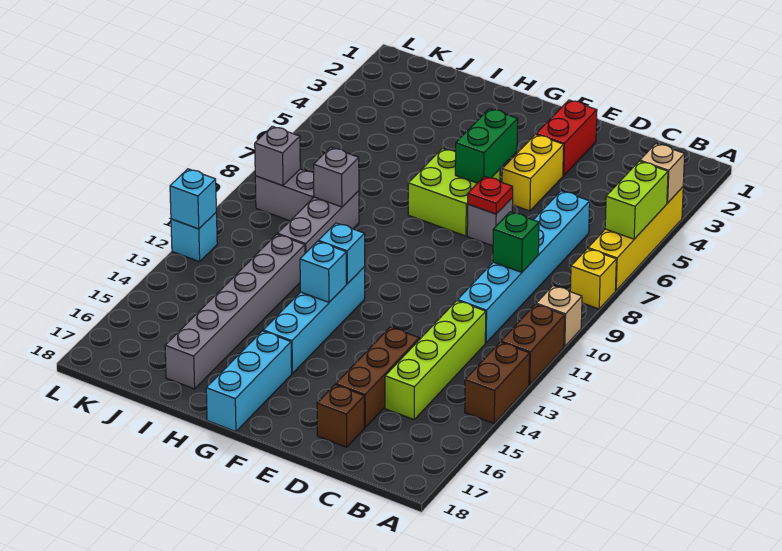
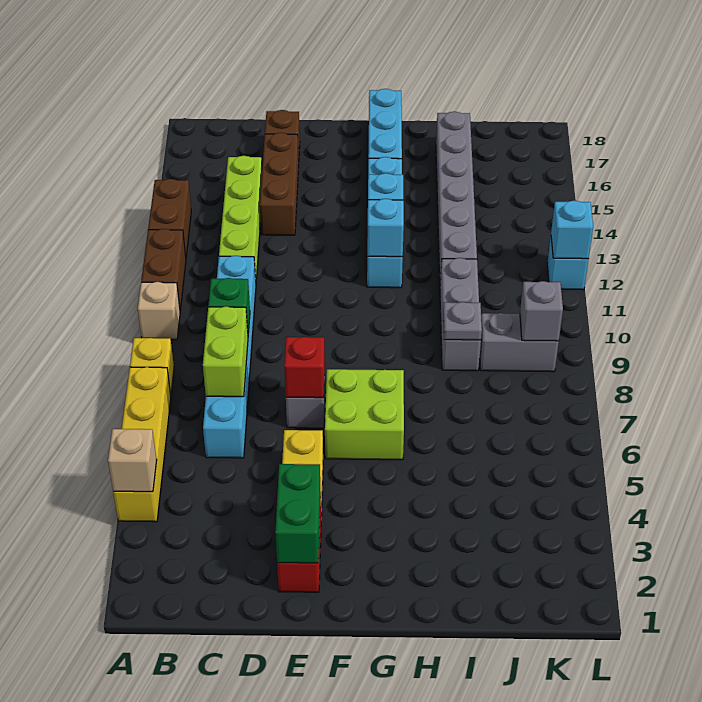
lime 1x2 brick [605,161,668,239] -> lime 1x2 brick moved to [203,306,248,397]
red 1x1 plate [468,176,513,214] -> red 1x1 brick [284,337,325,398]
green 1x2 brick [455,109,518,183] -> green 1x2 brick moved to [275,464,321,563]
grey 1x1 brick [314,147,359,207] -> grey 1x1 plate [443,302,482,340]

